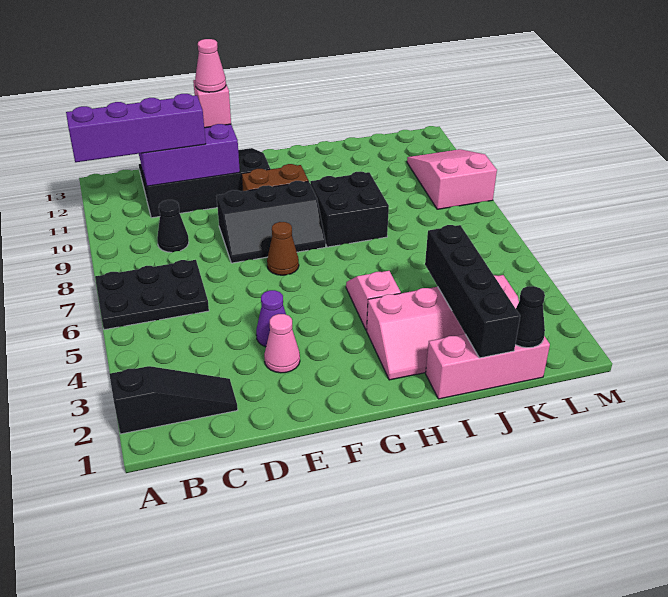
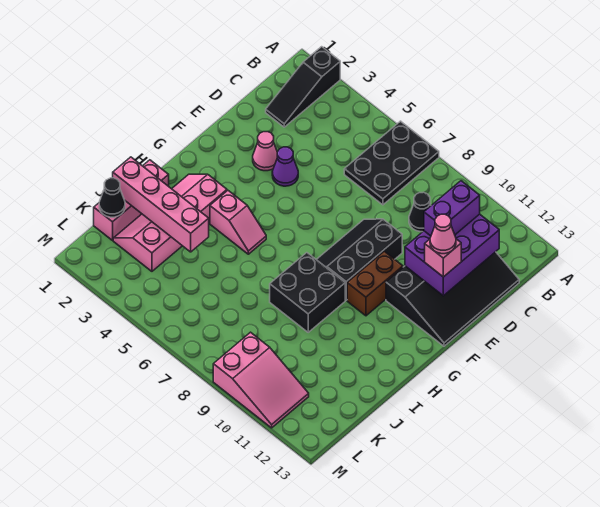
purple 1x4 brick [66,94,206,162] -> purple 1x2 brick [424,181,480,236]
brown 1x1 cone [267,222,299,275] -> none
black 1x4 brick [425,225,520,358] -> pink 1x4 brick [113,157,209,252]

